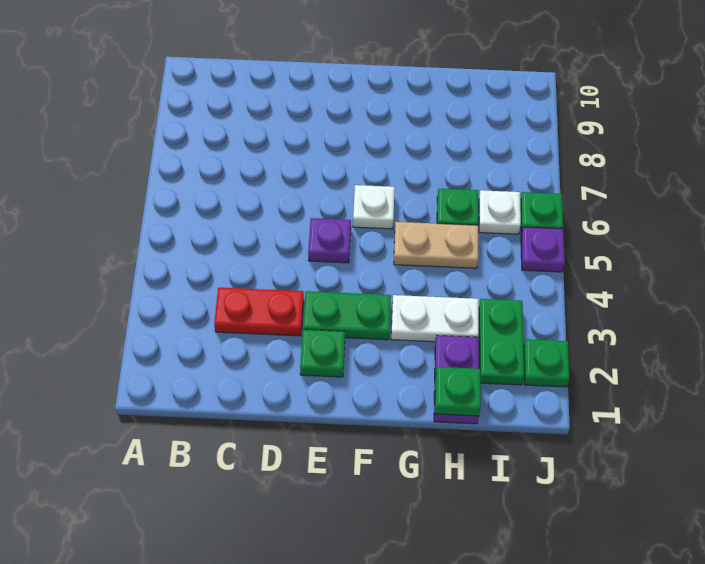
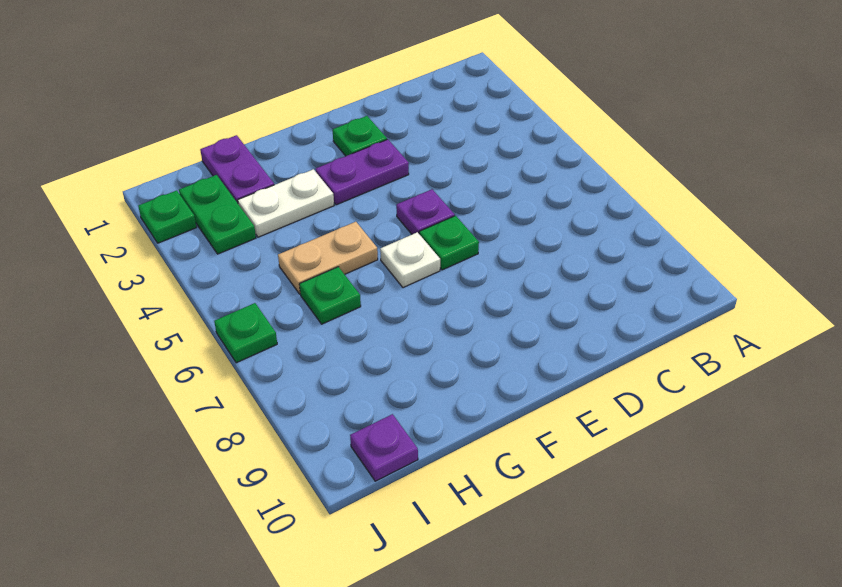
red 1x2 plate [214,288,304,336] -> none
green 1x2 plate [303,291,391,340] -> purple 1x2 plate [316,139,409,205]
green 1x1 plate [435,367,481,416] -> green 1x1 plate moved to [419,216,479,270]
white 1x1 plate [479,190,521,234] -> none
purple 1x1 plate [521,227,565,272] -> purple 1x1 plate moved to [350,414,418,481]

